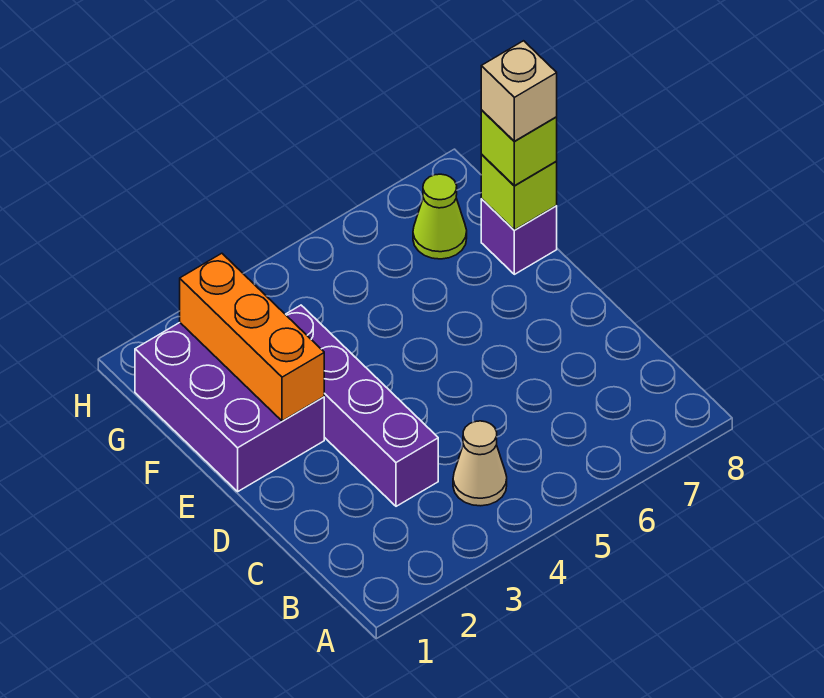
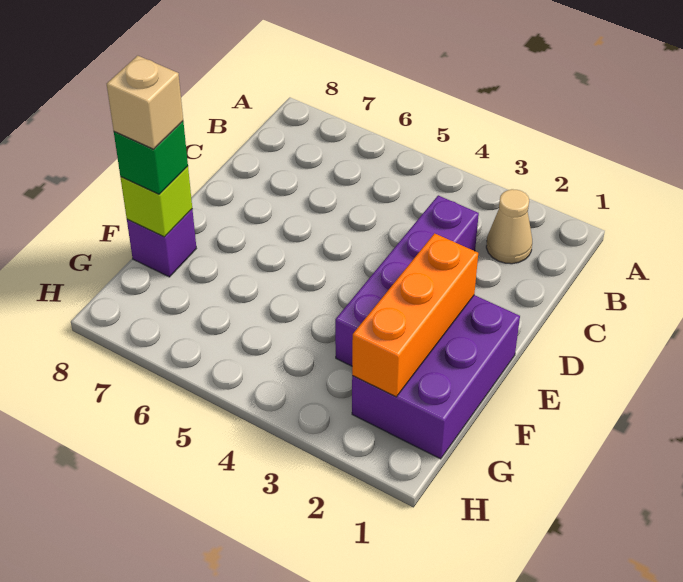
tan 1x1 cone [453,421,507,506] -> tan 1x1 cone moved to [486,189,532,264]
lime 1x1 brick [481,110,557,186] -> green 1x1 brick [114,121,188,194]
lime 1x1 cone [413,174,467,259] -> none

